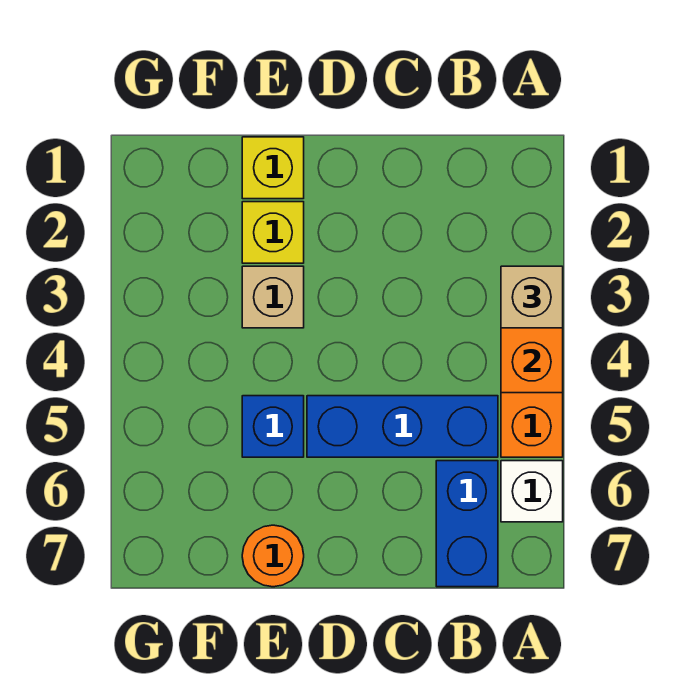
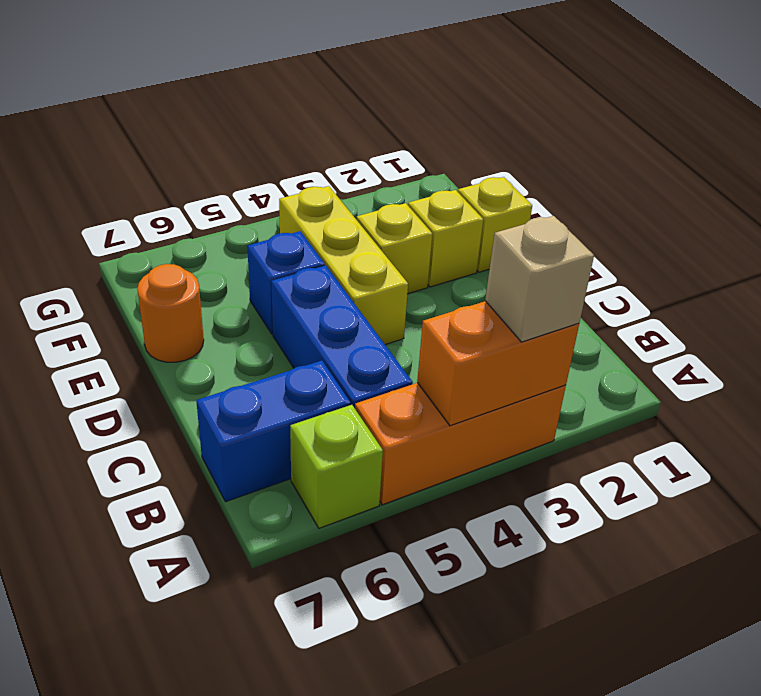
white 1x1 brick [501,461,563,522] -> lime 1x1 brick [290,405,383,528]
none -> yellow 1x3 brick [279,186,408,345]
tan 1x1 brick [242,266,304,328] -> yellow 1x1 brick [357,203,432,294]

